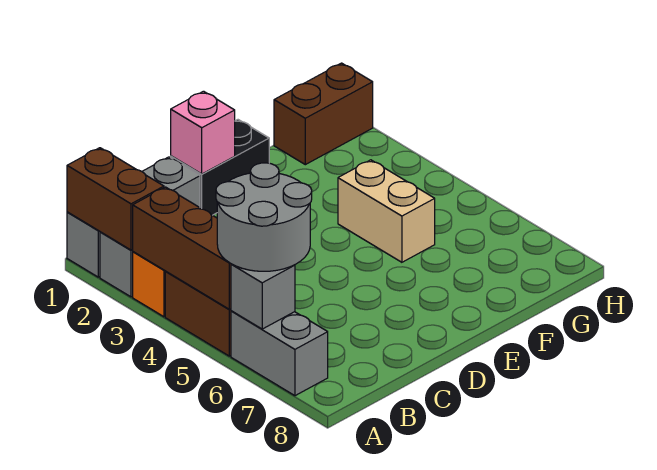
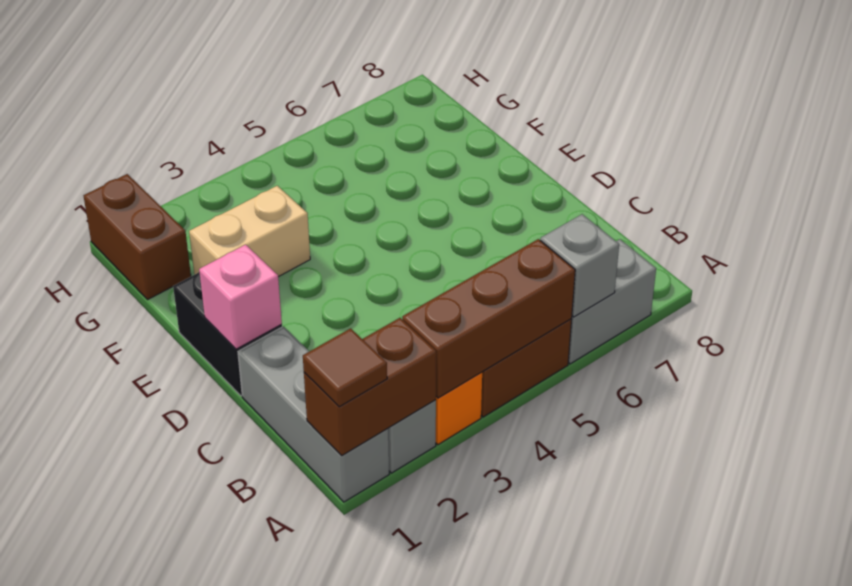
none -> brown 1x1 tile [303,328,387,407]
grey 2x2 round brick [216,163,312,271] -> none
tan 1x2 brick [338,160,435,262] -> tan 1x2 brick moved to [189,186,310,277]

